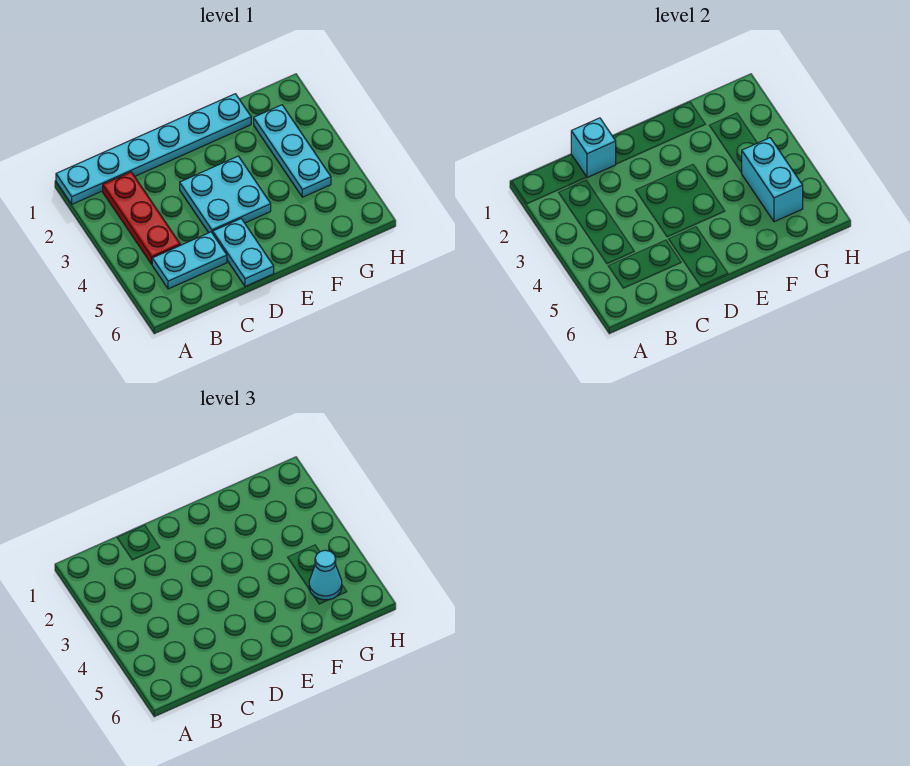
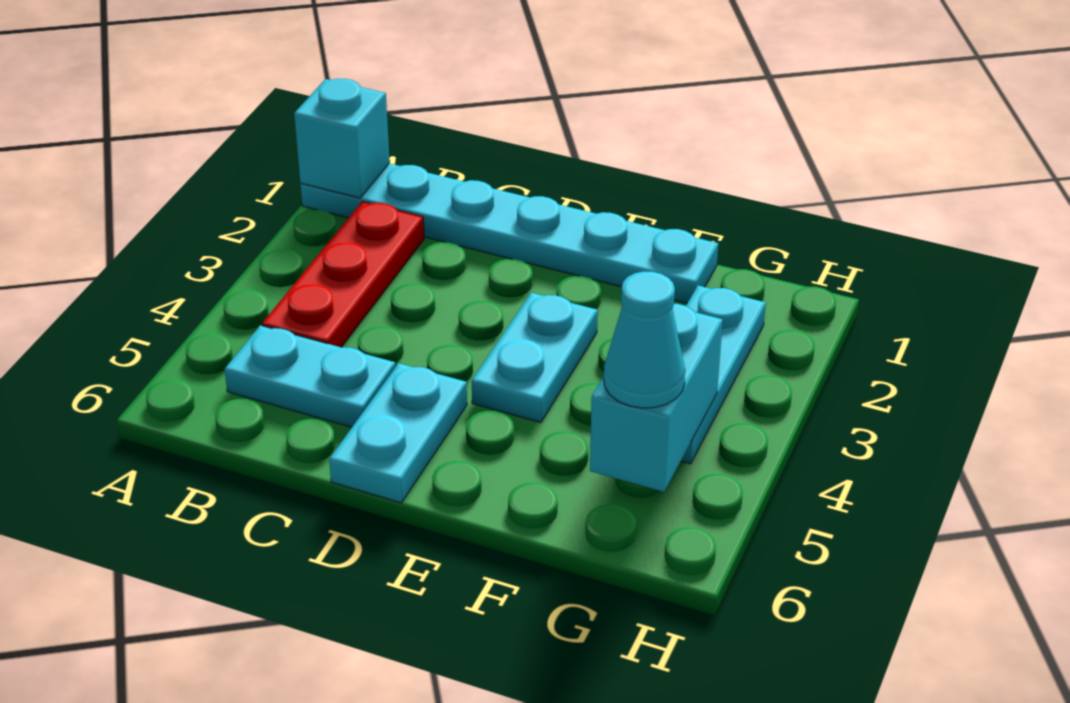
cyan 1x1 brick [571,118,616,178] -> cyan 1x1 brick moved to [294,79,390,198]
cyan 2x2 plate [180,156,271,233] -> cyan 1x2 plate [472,293,598,422]

